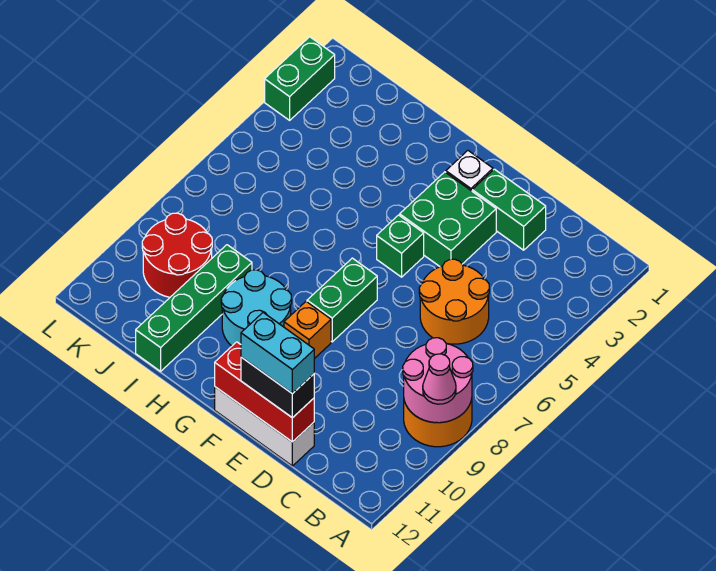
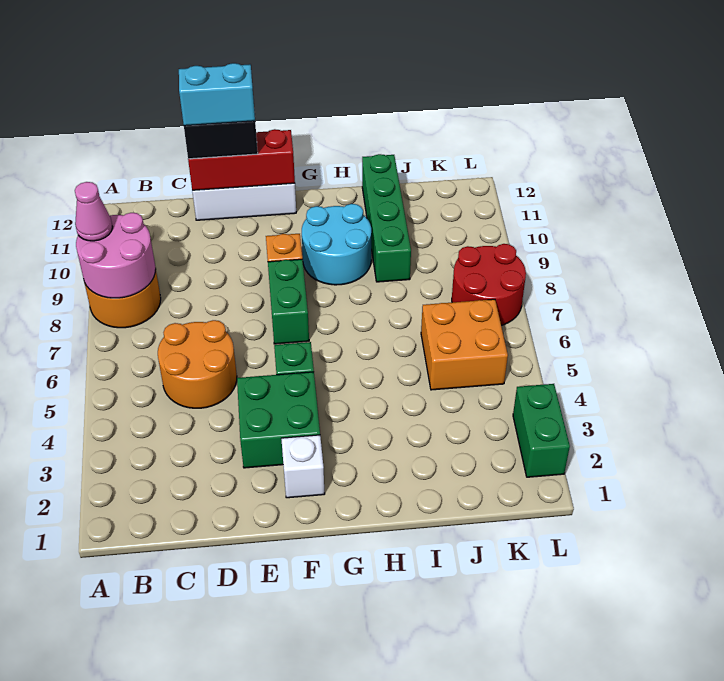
green 1x2 brick [472,169,546,250] -> none
none -> orange 2x2 brick [421,299,508,390]
red 2x2 round brick [142,213,212,297] -> red 2x2 round brick moved to [452,244,526,325]

